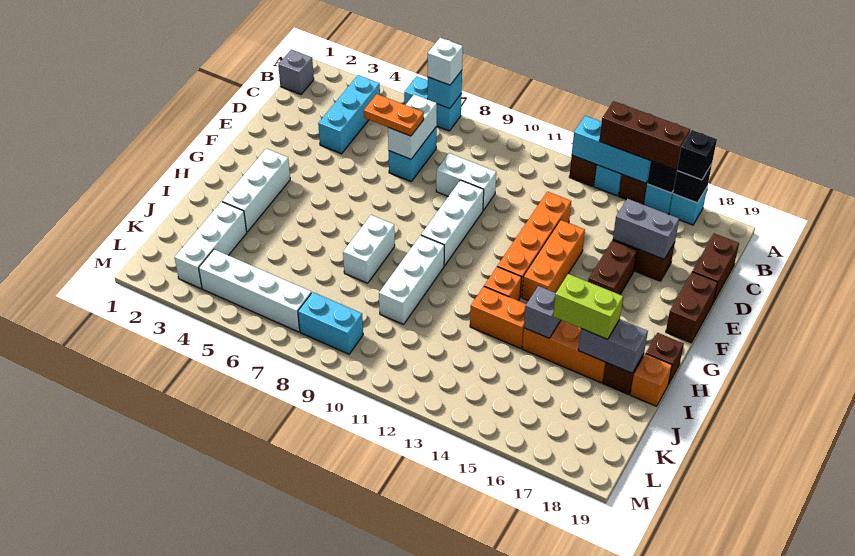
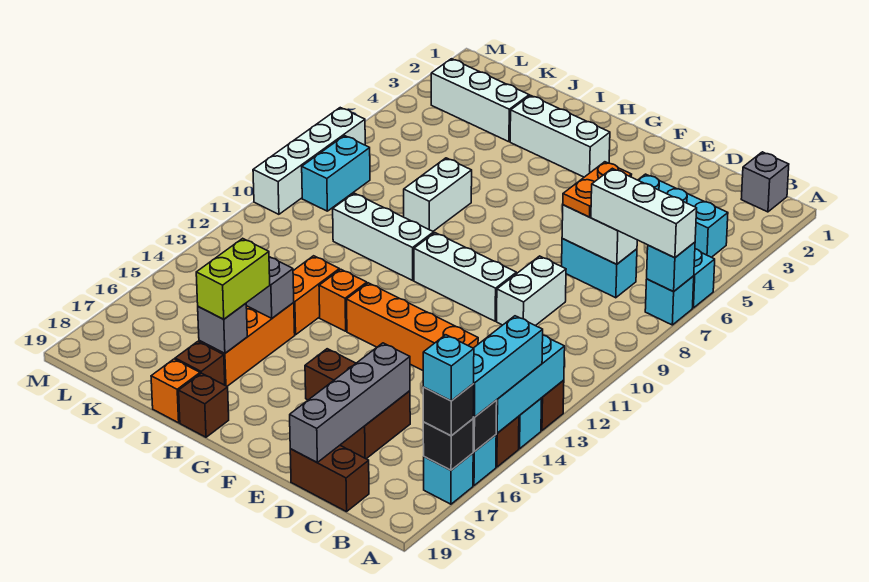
white 1x1 brick [428,38,463,85] -> white 1x3 brick [591,168,697,258]
brown 1x3 brick [599,101,690,170] -> cyan 1x3 brick [473,316,543,417]
none -> cyan 1x1 brick [423,335,474,401]
grey 1x2 brick [613,199,679,259] -> grey 1x4 brick [290,343,410,462]
orange 1x3 brick [522,220,585,301] -> none
brown 1x2 brick [666,272,718,343] -> none
white 1x2 brick [343,215,395,283] -> white 1x2 brick turned to [404,158,472,231]
grey 1x2 brick [578,320,648,373] -> grey 1x1 brick [198,304,247,353]
white 1x4 brick [199,249,311,332] -> white 1x4 brick moved to [253,108,365,214]

